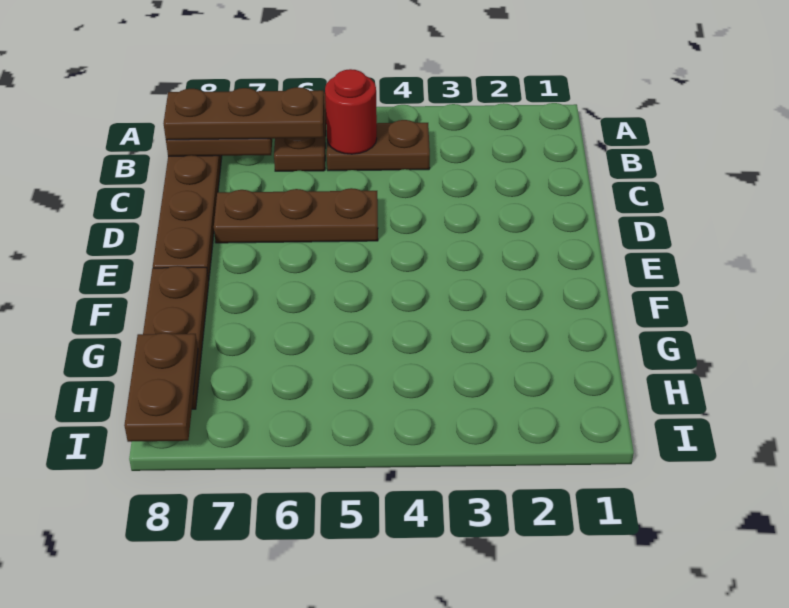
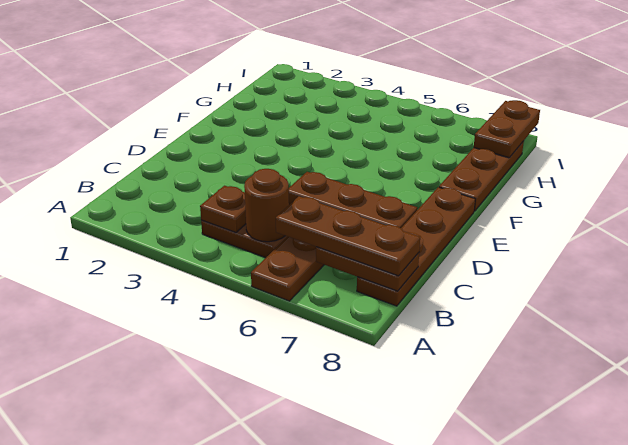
none -> brown 1x1 plate [200,186,246,232]
red 1x1 round brick [325,69,377,154] -> brown 1x1 round brick [244,169,289,242]

